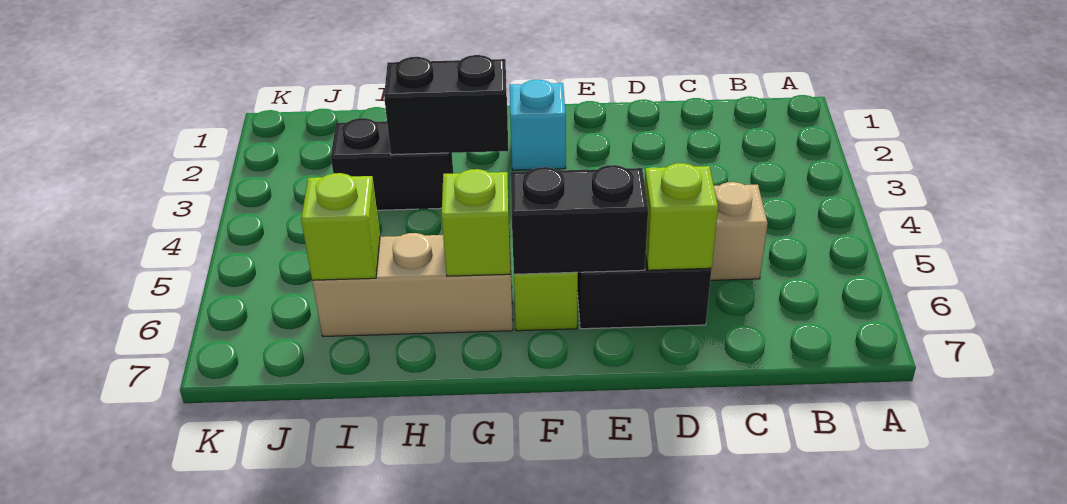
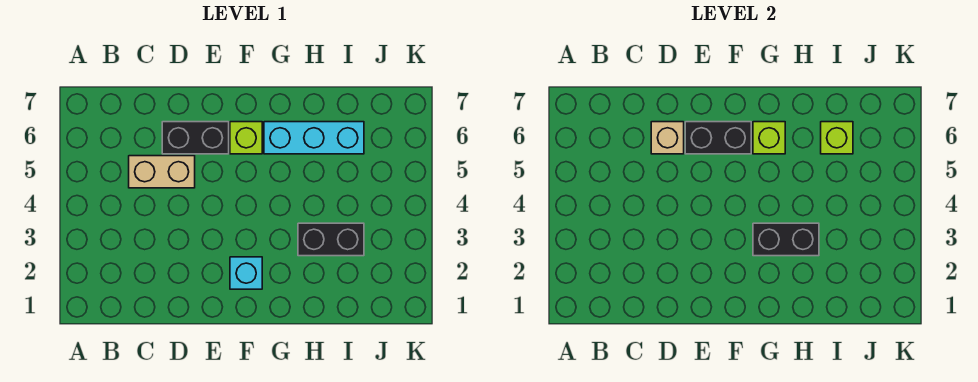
lime 1x1 brick [645,163,718,270] -> tan 1x1 brick [651,122,684,154]
tan 1x3 brick [312,233,513,336] -> cyan 1x3 brick [264,122,364,154]

